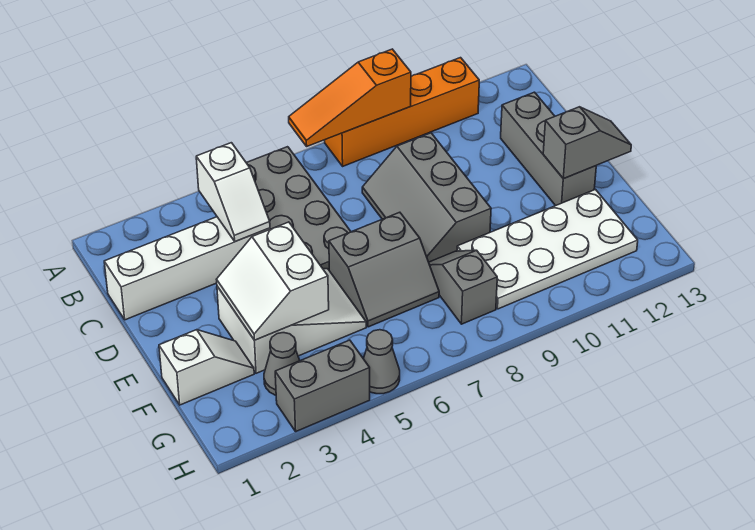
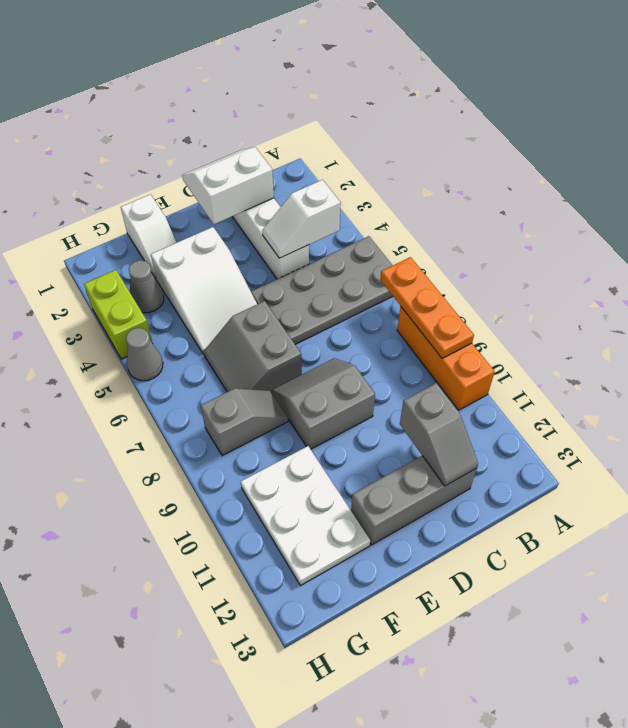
orange 1x3 slope [289,49,411,146] -> orange 1x3 plate [380,257,474,358]
orange 1x4 brick [325,58,479,166] -> orange 1x3 brick [397,306,495,410]
grey 2x3 slope [362,133,491,262] -> grey 2x2 slope [271,358,375,449]
white 2x2 slope [217,222,329,340] -> white 2x2 slope moved to [182,147,274,224]
grey 1x2 slope [543,107,631,179] -> grey 1x2 slope moved to [400,383,478,486]
white 2x4 plate [457,190,638,309] -> white 2x3 plate [241,446,370,586]
grey 1x2 brick [275,340,370,431] -> lime 1x2 brick [84,270,152,359]

